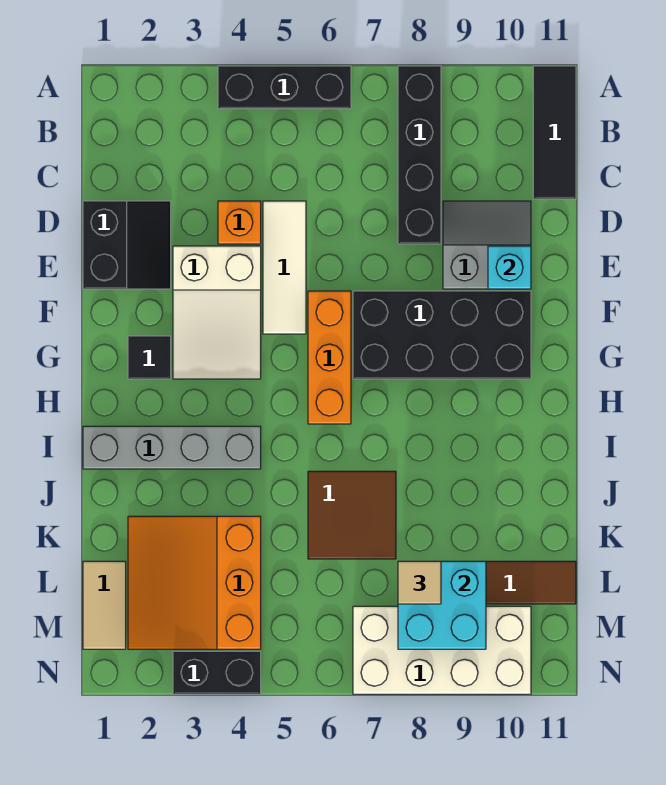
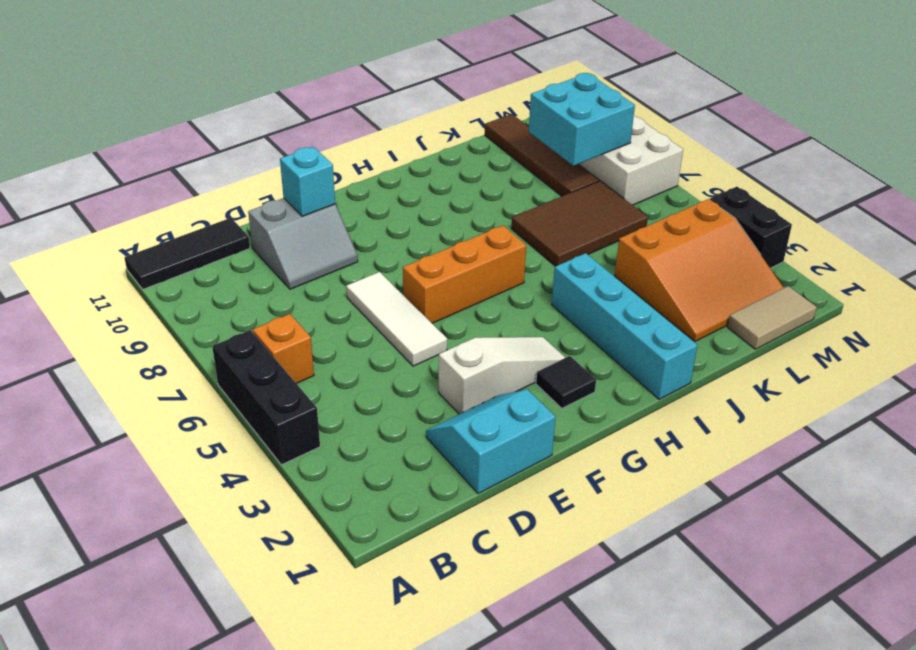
black 1x4 brick [398,66,441,244] -> none
black 2x2 slope [83,201,171,289] -> cyan 2x2 slope [426,389,556,494]
orange 1x1 brick [218,201,261,244] -> orange 1x1 brick moved to [253,314,314,383]
white 1x3 tile [263,201,306,334] -> white 1x3 tile turned to [346,272,447,366]
grey 2x2 slope [443,201,531,289] -> grey 2x2 slope turned to [248,198,358,289]
white 2x3 slope [173,246,261,379] -> white 1x3 slope [439,337,565,414]
black 2x4 brick [353,291,531,379] -> none
grey 1x4 brick [83,426,261,469] -> cyan 1x4 brick [552,253,697,399]
brown 2x2 tile [308,471,396,559] -> brown 2x3 tile [511,181,648,266]
tan 1x1 tile [398,561,441,604] -> none

